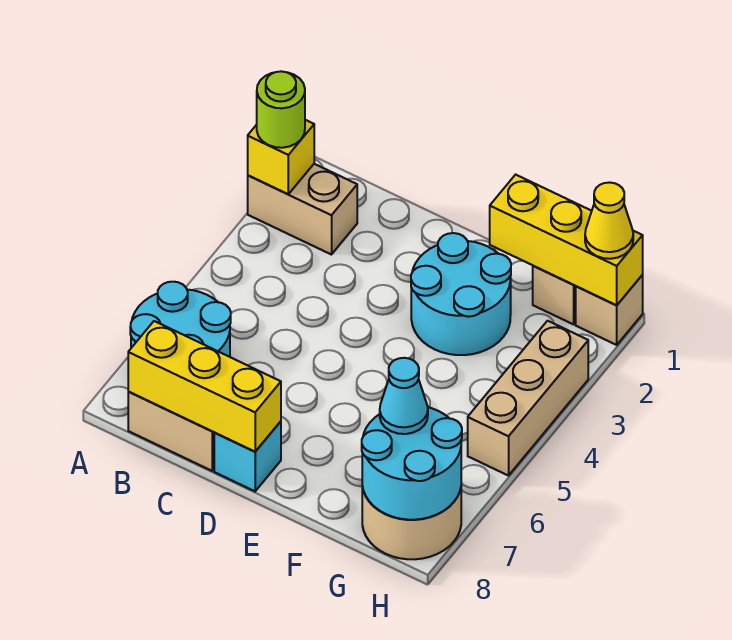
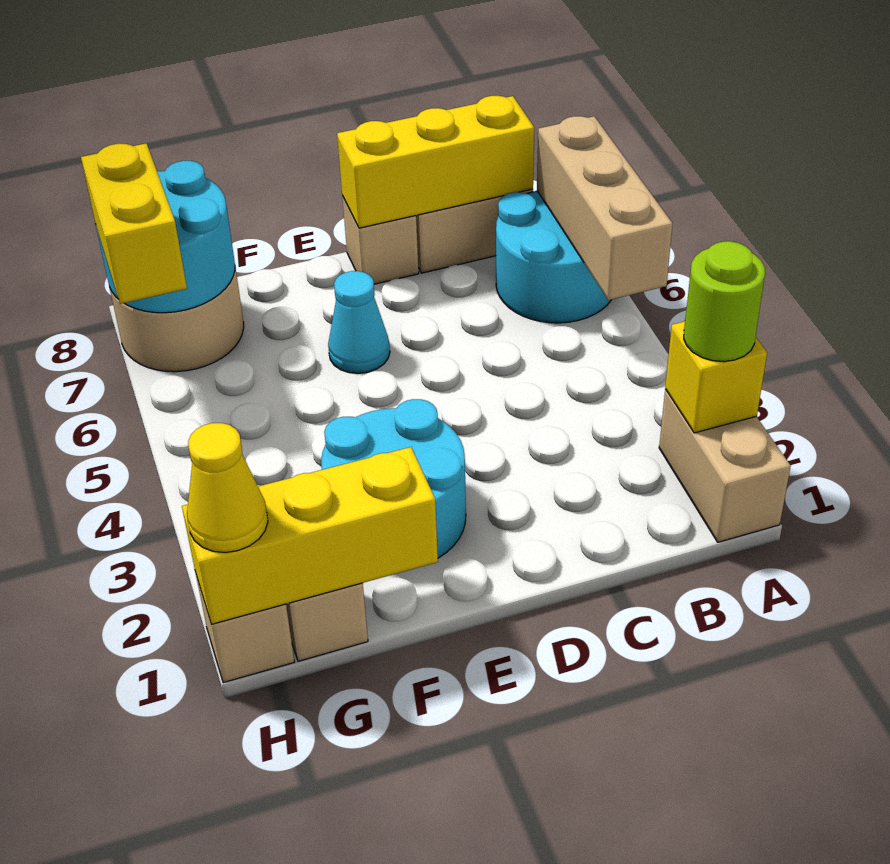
tan 1x2 brick [248,164,357,255] -> tan 1x2 brick turned to [659,389,791,542]
cyan 1x1 brick [214,421,281,491] -> tan 1x1 brick [342,196,419,284]
cyan 1x1 cone [380,358,428,434] -> cyan 1x1 cone moved to [328,271,390,373]
tan 1x3 brick [468,321,588,476] -> tan 1x3 brick moved to [537,116,673,300]
none -> yellow 1x2 brick [81,143,187,304]

